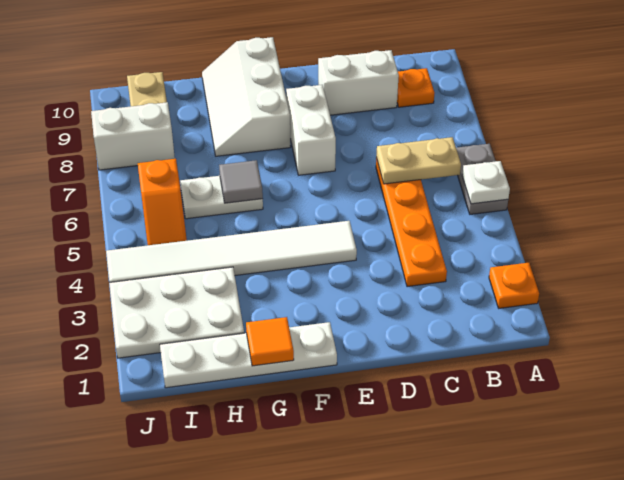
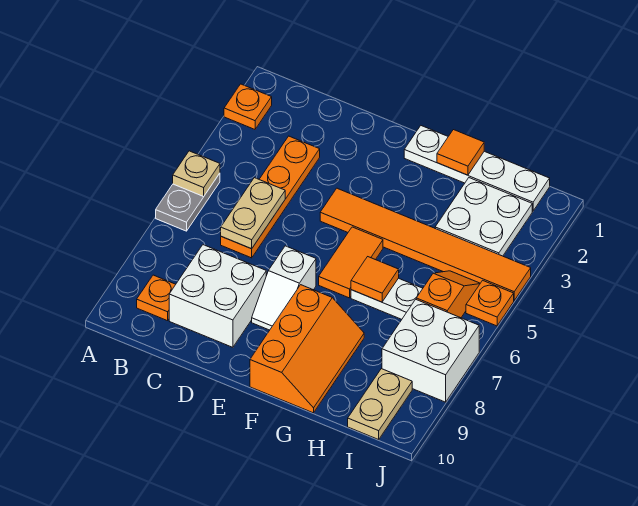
white 1x1 plate [462,161,510,204] -> tan 1x1 plate [173,151,220,197]
tan 1x2 plate [376,137,461,184] -> tan 1x2 plate turned to [221,178,285,249]
white 1x2 brick [318,50,399,115] -> white 2x2 brick [169,245,266,347]
white 1x6 tile [106,221,357,283] -> orange 1x6 tile [320,188,531,300]
white 1x2 brick [286,85,336,175] -> white 1x2 slope [252,246,316,330]
none -> orange 1x2 tile [319,227,383,298]
white 2x3 slope [202,37,291,156] -> orange 2x3 slope [250,285,364,413]
grey 1x1 tile [219,160,263,203] -> orange 1x1 tile [351,257,399,302]
white 2x3 plate [109,267,244,358] -> white 2x2 plate [435,178,532,256]
white 1x2 brick [91,102,175,170] -> white 2x2 brick [382,299,479,402]
none -> orange 1x1 plate [466,280,514,326]

